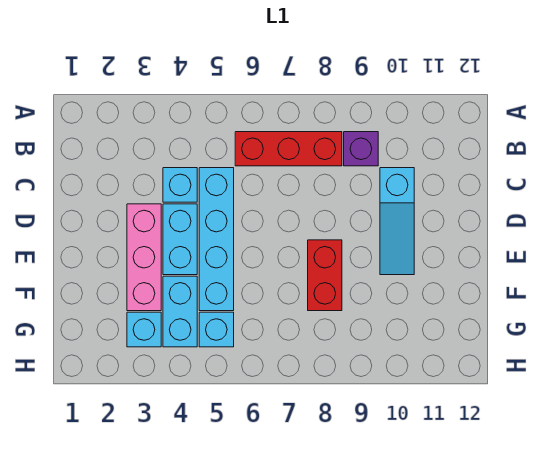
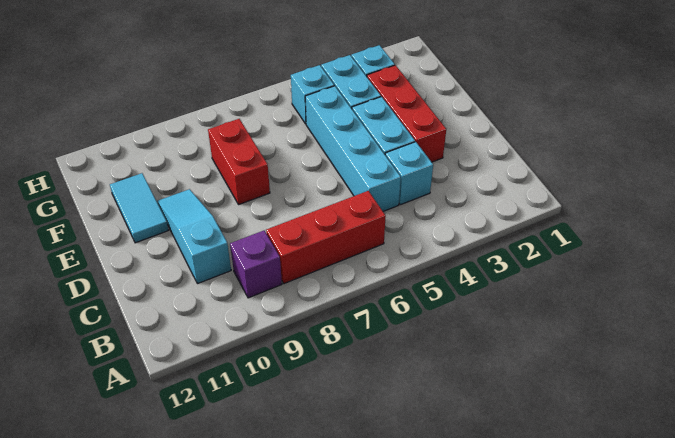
pink 1x3 brick [127,204,161,311] -> red 1x3 brick [367,65,446,162]
none -> cyan 1x2 tile [110,173,168,243]

